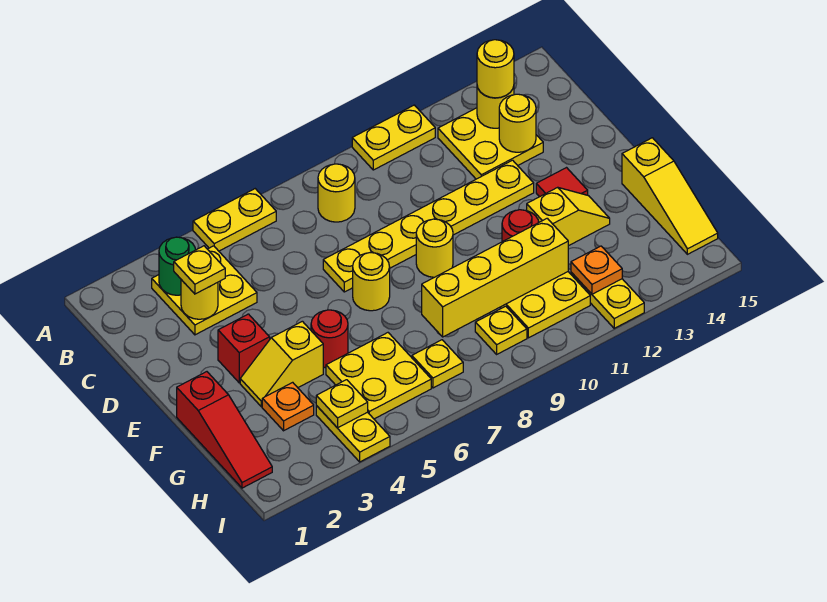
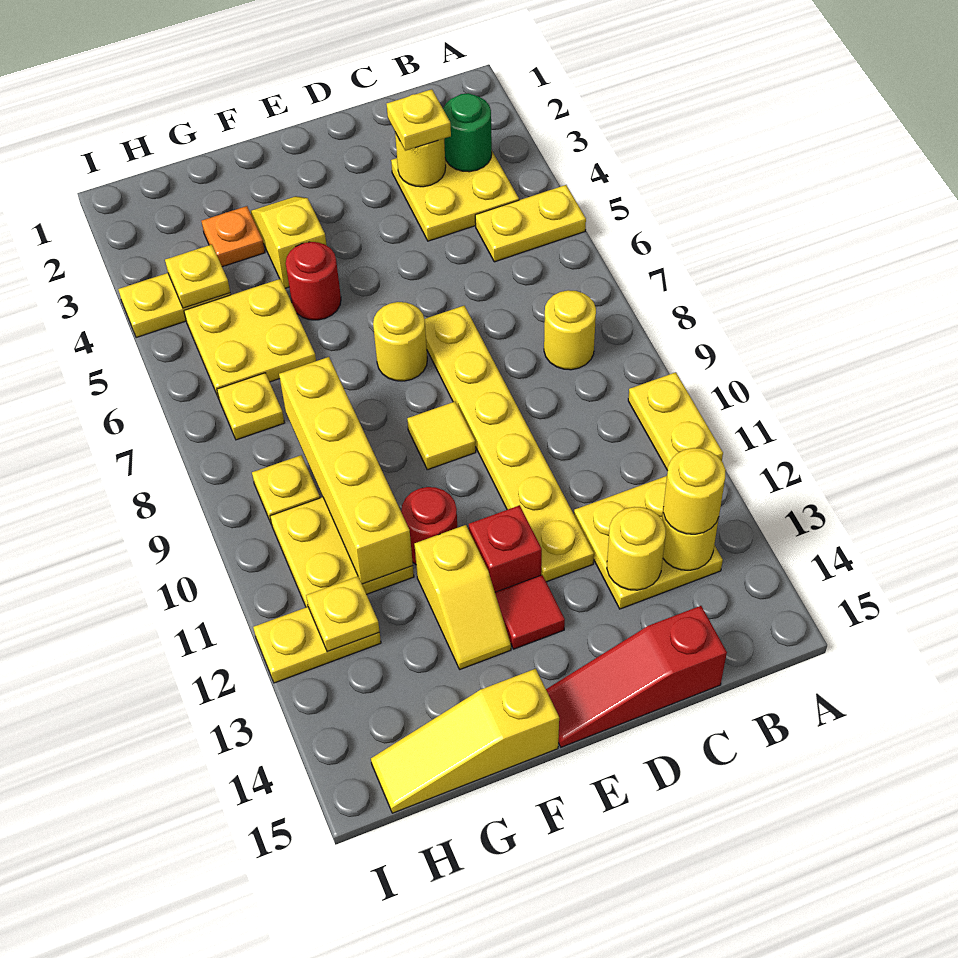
yellow 1x2 plate [193,189,276,251] -> yellow 1x2 plate turned to [475,185,586,262]
red 1x1 brick [218,314,270,383] -> red 1x1 brick moved to [469,505,542,592]
yellow 1x1 round brick [416,219,453,277] -> yellow 1x1 tile [407,402,476,470]
red 1x3 slope [177,372,272,488] -> red 1x3 slope moved to [546,606,727,747]
orange 1x1 plate [571,246,622,294] -> yellow 1x1 plate [306,576,380,652]

